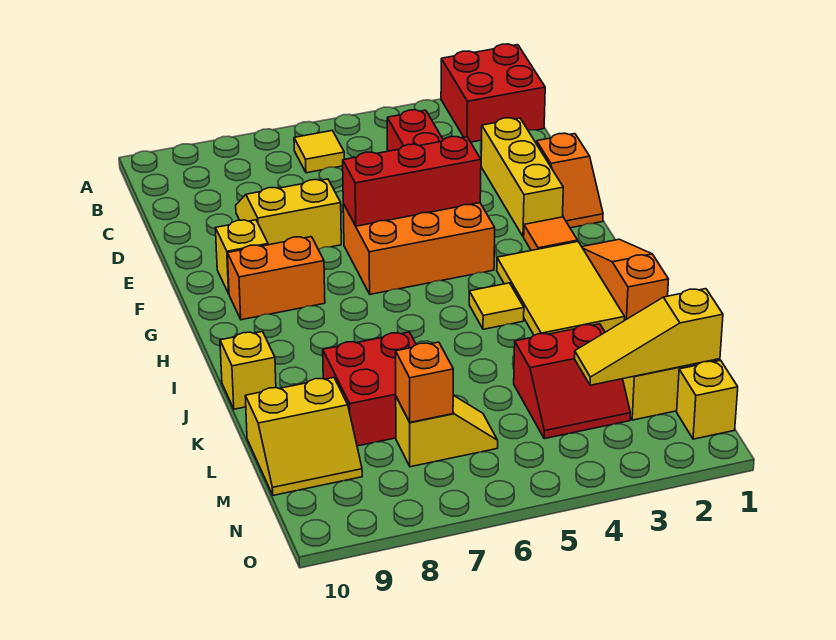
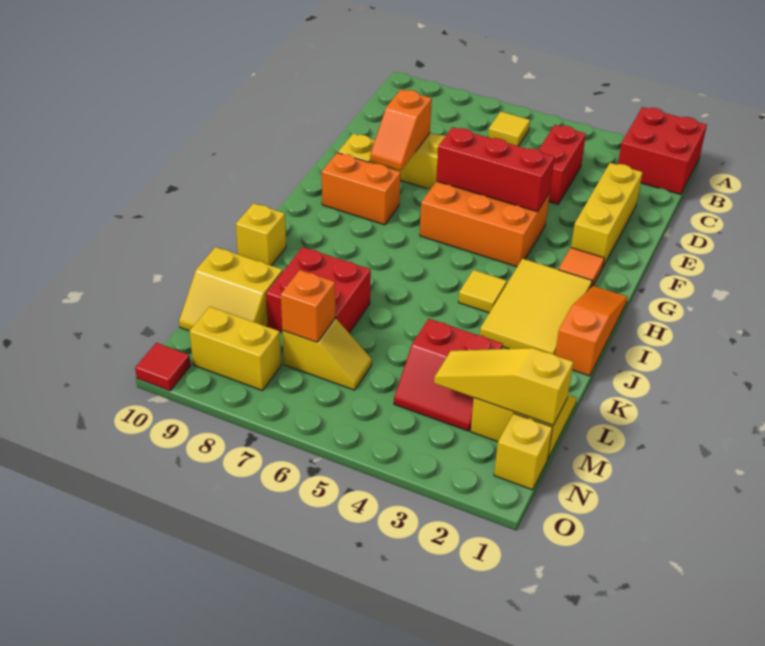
orange 1x2 slope [537,133,603,228] -> orange 1x2 slope moved to [370,90,432,170]
none -> yellow 1x2 brick [190,307,281,390]
none -> red 1x1 tile [135,343,191,391]

